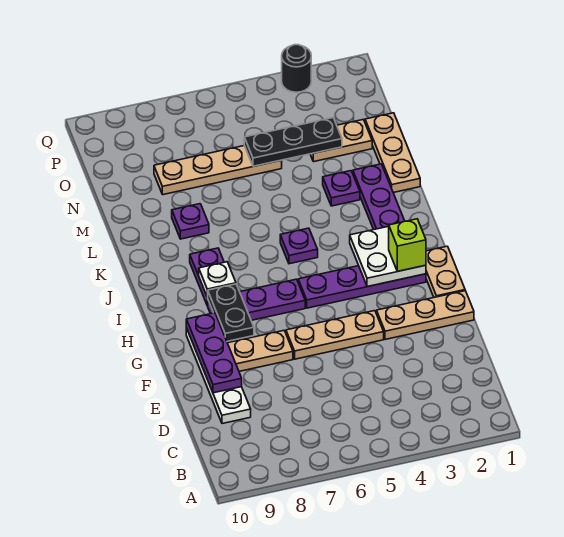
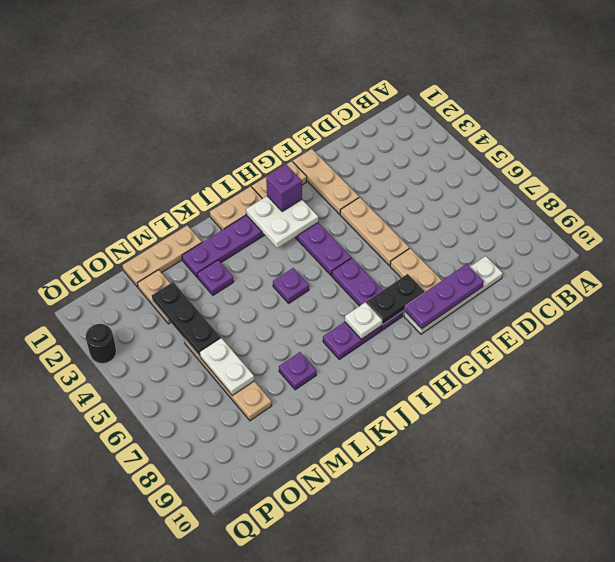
lime 1x1 brick [389,219,426,271] -> purple 1x1 brick [266,164,302,212]
none -> tan 1x2 plate [210,186,262,230]
none -> white 1x2 plate [200,338,254,396]

